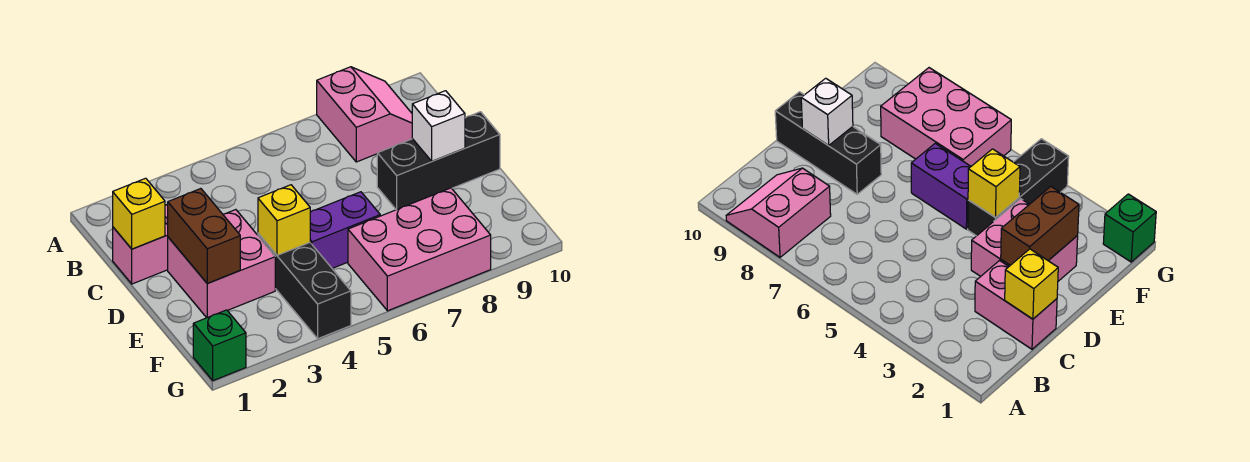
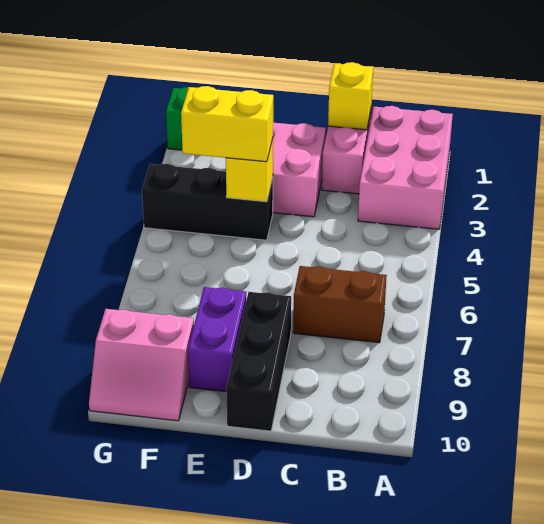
pink 2x2 slope [317,67,412,162] -> pink 2x2 slope moved to [89,309,194,421]
brown 1x2 brick [168,189,240,283] -> brown 1x2 brick moved to [293,266,387,343]
white 1x1 brick [412,91,465,161] -> none
none -> yellow 1x2 brick [181,86,273,162]
purple 1x2 brick [310,192,380,268] -> purple 1x2 brick moved to [188,287,246,392]
pink 2x3 brick [348,188,491,311] -> pink 2x3 brick moved to [358,106,453,229]

